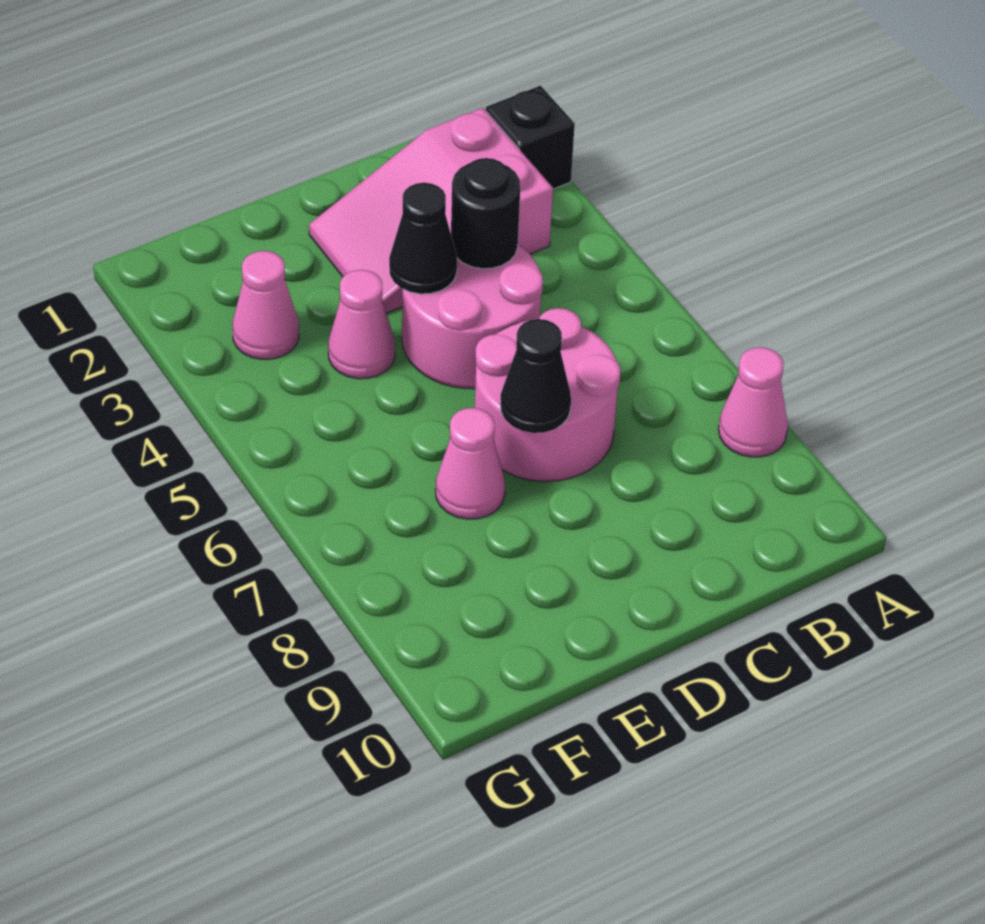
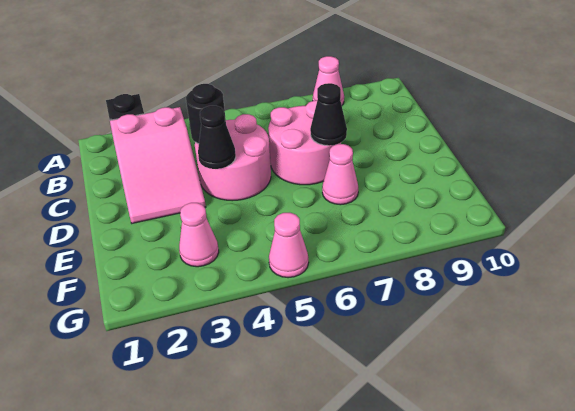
pink 1x1 cone [328,270,395,379] -> pink 1x1 cone moved to [269,213,308,278]

